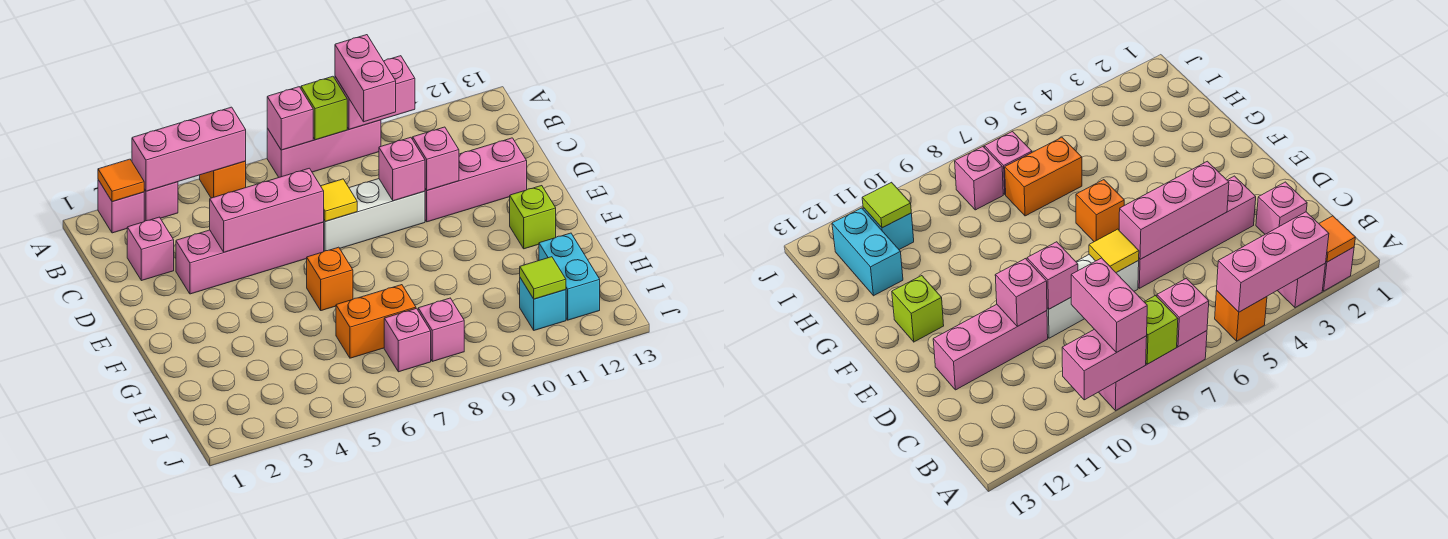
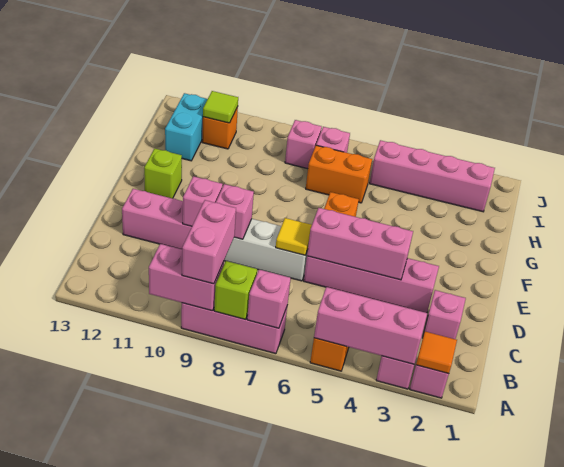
none -> pink 1x4 brick [370,140,495,212]
cyan 1x1 brick [520,278,566,330] -> orange 1x1 brick [202,107,238,149]

